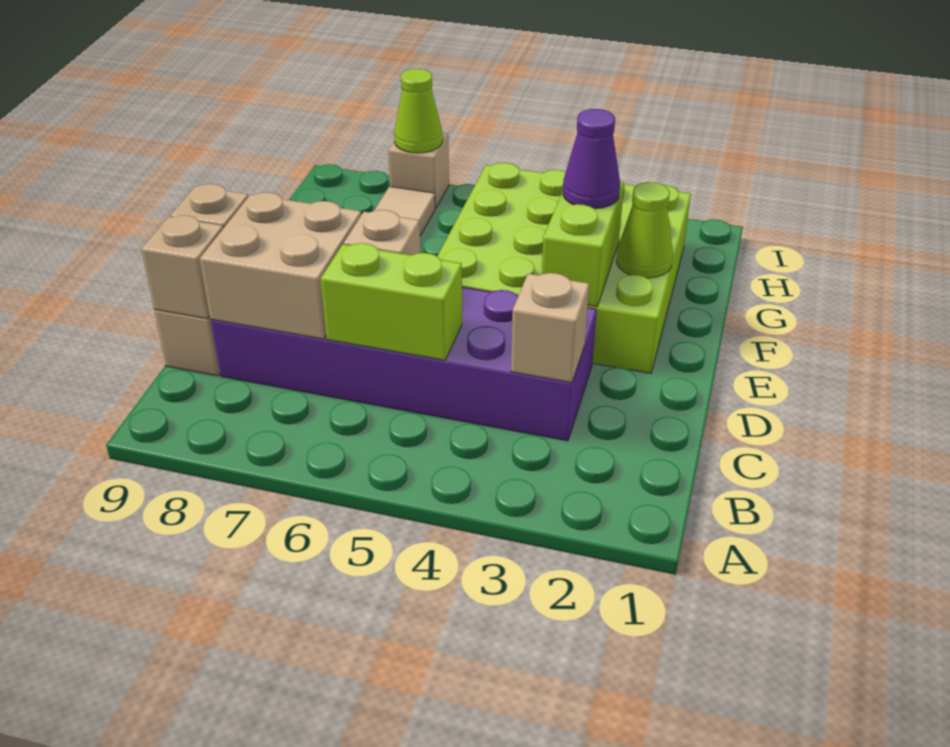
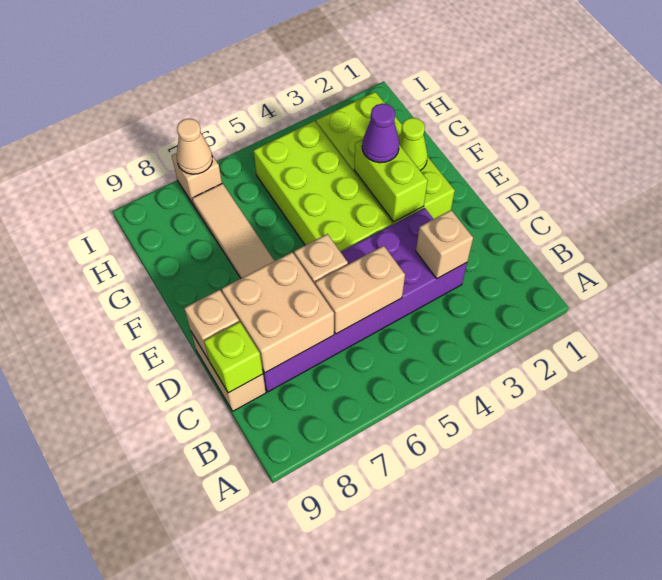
lime 1x2 brick [321,243,462,360] -> tan 1x2 brick [315,246,405,334]
tan 1x1 brick [141,215,223,319] -> lime 1x1 brick [204,322,263,393]
lime 1x1 cone [394,69,443,153] -> tan 1x1 cone [177,119,212,174]

